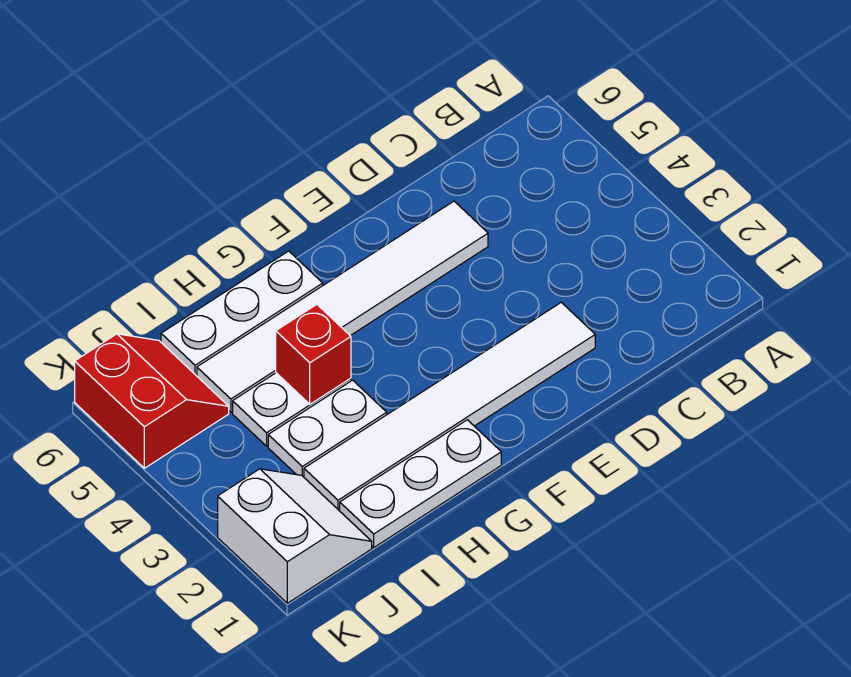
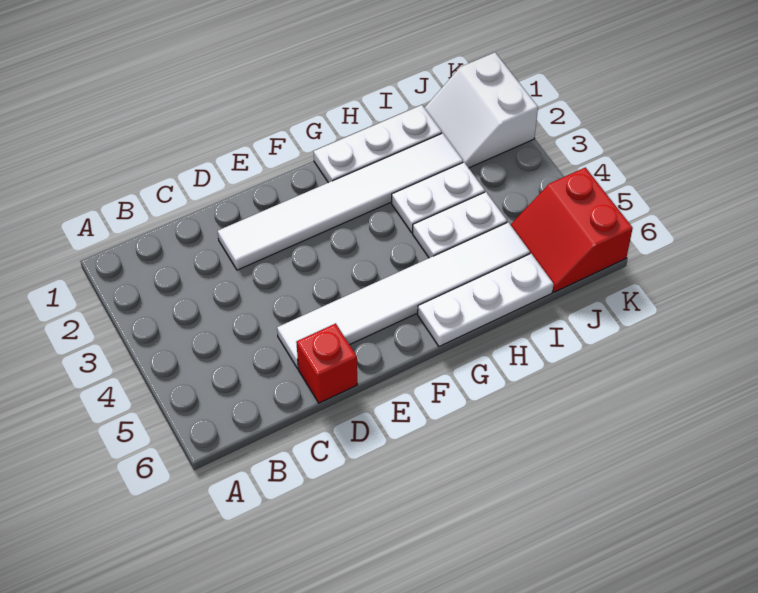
red 1x1 brick [276,305,351,404] -> red 1x1 brick moved to [296,323,357,403]

